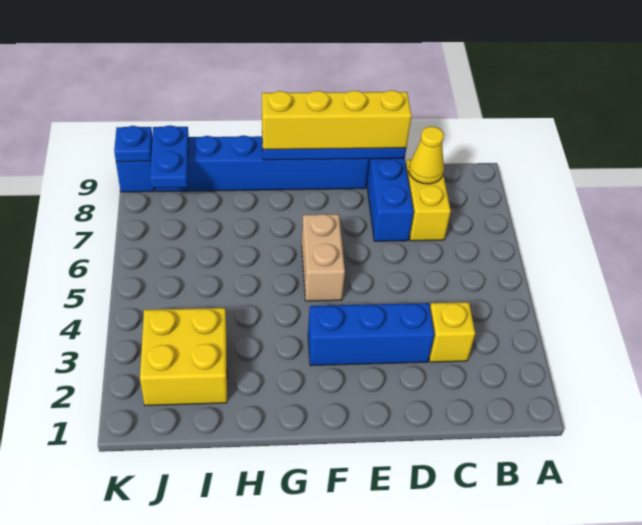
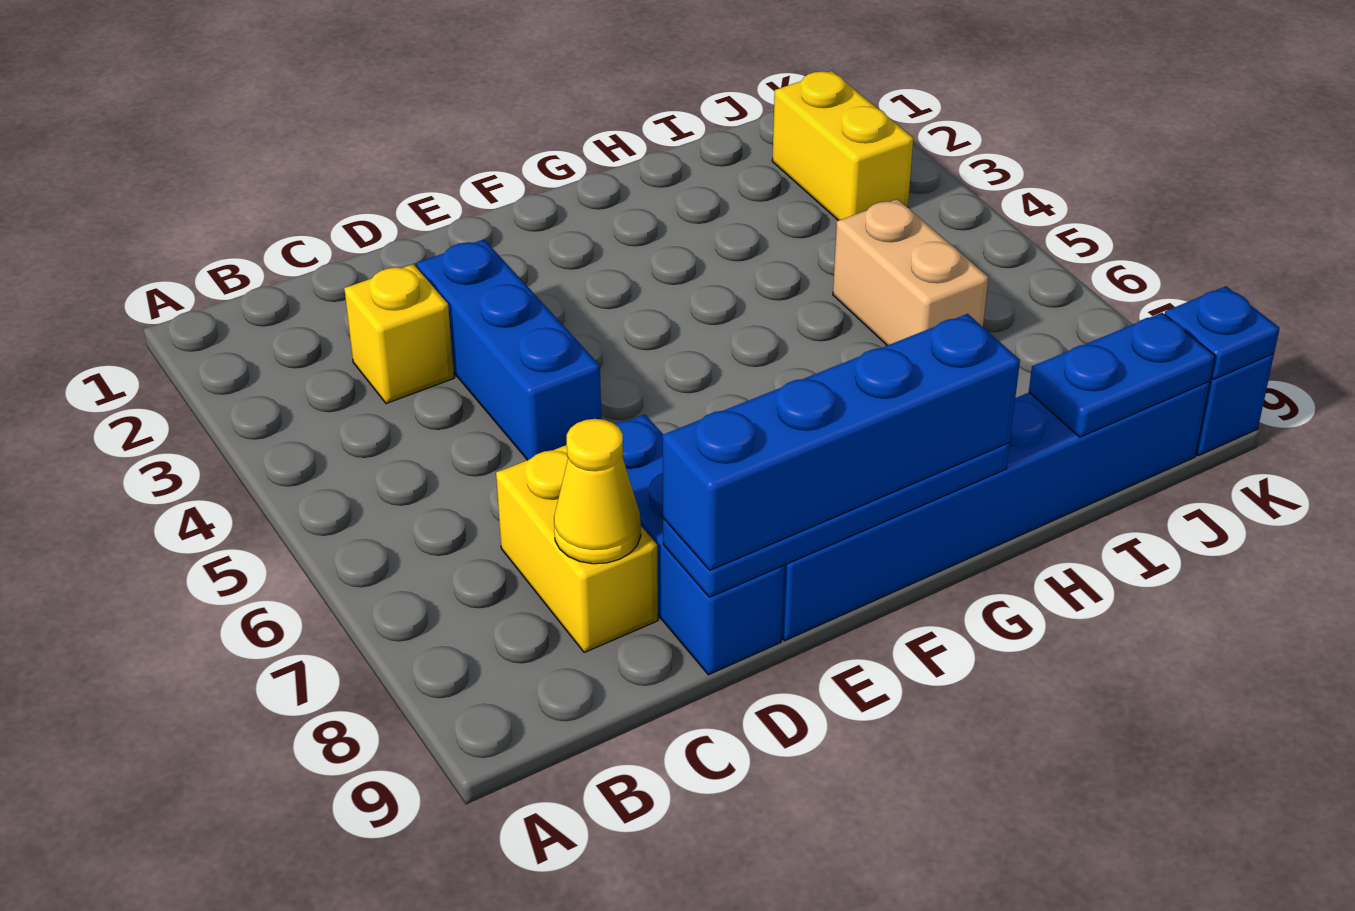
blue 1x3 brick [308,303,434,366] -> blue 1x3 brick turned to [417,240,601,460]
yellow 1x4 brick [262,90,412,149] -> blue 1x4 brick [663,314,1020,570]
tan 1x2 brick [302,214,345,301] -> tan 1x2 brick moved to [833,199,988,345]
yellow 2x2 brick [140,308,227,406] -> yellow 1x2 brick [772,71,913,221]
blue 1x2 plate [150,125,189,188] -> blue 1x2 plate turned to [1029,313,1215,437]

